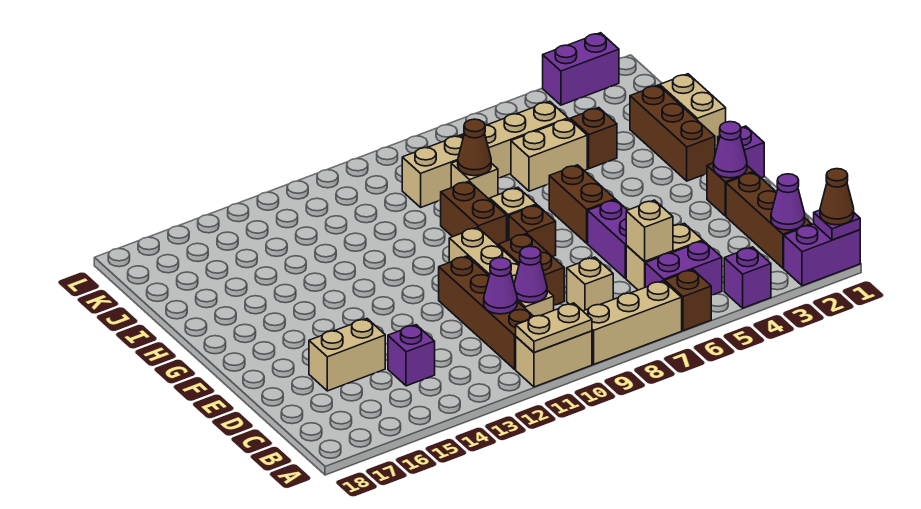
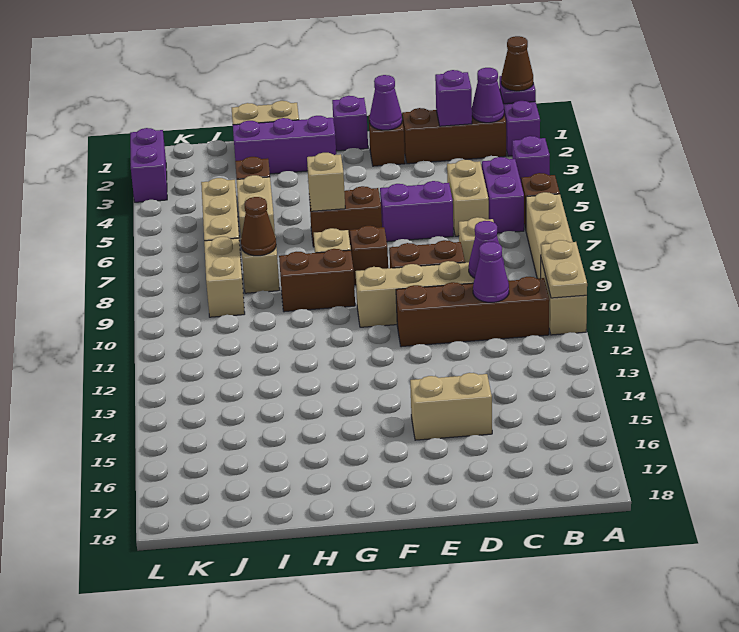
tan 1x1 brick [626,200,673,262] -> tan 1x1 brick moved to [307,153,345,211]
purple 1x1 brick [388,325,435,386] -> purple 1x1 brick moved to [435,70,472,126]
tan 1x2 brick [309,319,385,391] -> tan 1x2 brick turned to [410,373,492,440]
brown 1x3 brick [630,85,715,181] -> purple 1x3 brick [233,116,336,174]

